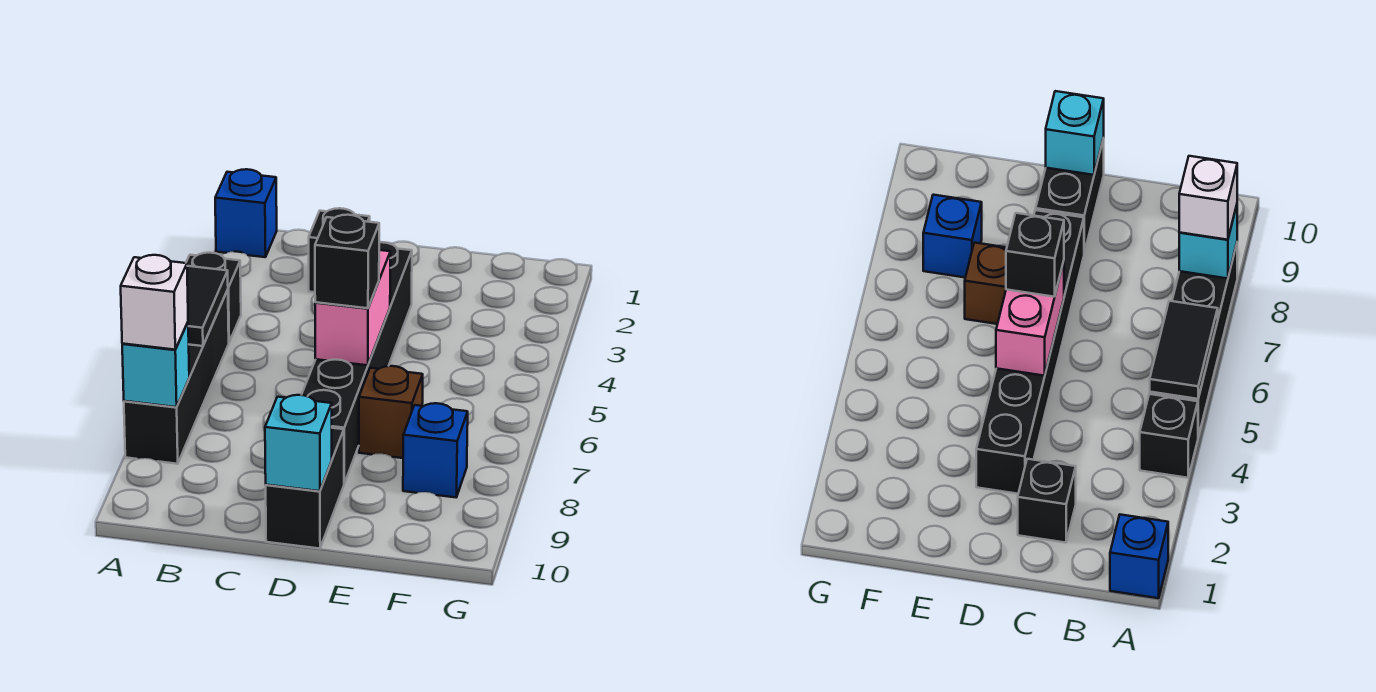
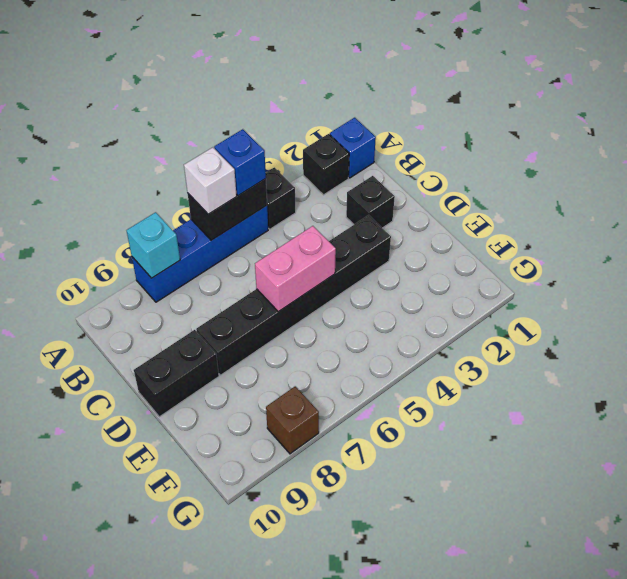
black 1x4 brick [124,290,229,464] -> blue 1x4 brick [132,206,268,302]
black 1x2 tile [187,266,228,346] -> black 1x2 brick [188,179,267,240]
white 1x1 brick [121,255,188,350] -> white 1x1 brick moved to [184,147,237,214]
black 1x1 brick [315,215,379,308] -> black 1x1 brick moved to [303,134,349,195]
cyan 1x1 brick [265,395,332,491] -> none
brown 1x1 brick [359,366,423,458] -> brown 1x1 brick moved to [266,386,319,454]
blue 1x1 brick [403,403,468,497] -> blue 1x1 brick moved to [214,129,266,196]

